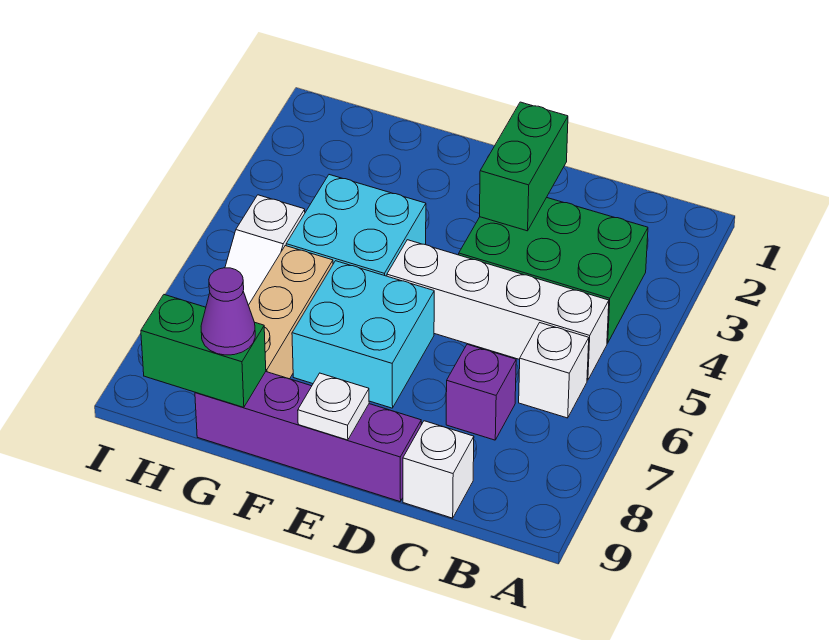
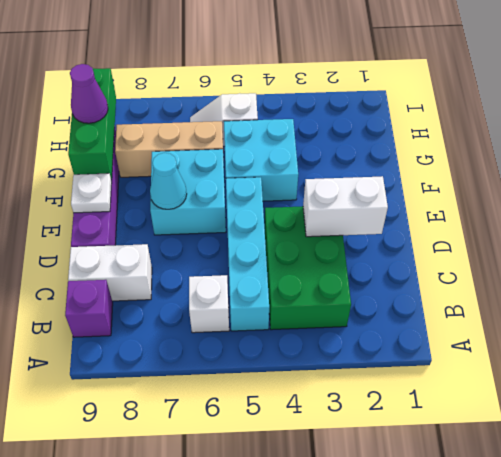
white 1x4 brick [387,240,609,380] -> cyan 1x4 brick [226,177,269,331]
purple 1x1 brick [446,344,516,440] -> purple 1x1 brick moved to [65,280,113,337]
white 1x1 brick [403,421,474,518] -> white 1x2 brick [68,244,152,301]
green 1x2 brick [480,102,568,231] -> white 1x2 brick [303,176,388,237]
none -> cyan 1x1 cone [150,153,187,209]
green 1x2 brick [141,295,266,407] -> green 1x3 brick [68,68,116,181]

